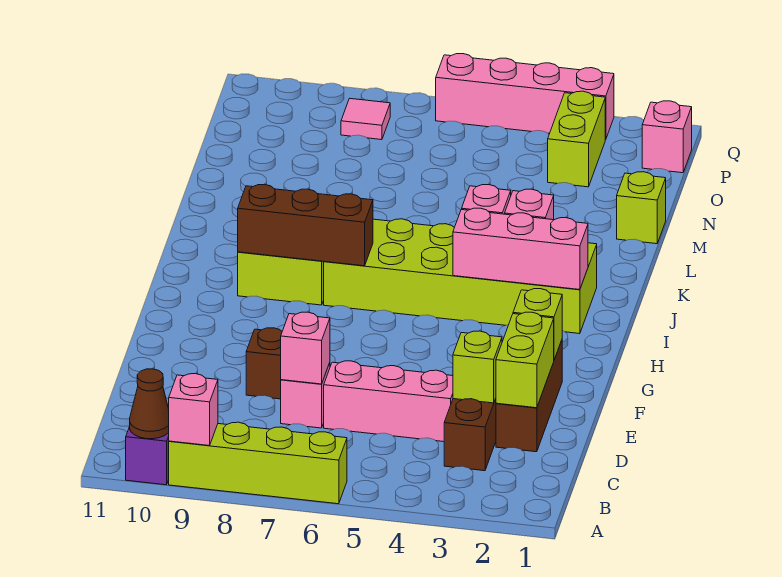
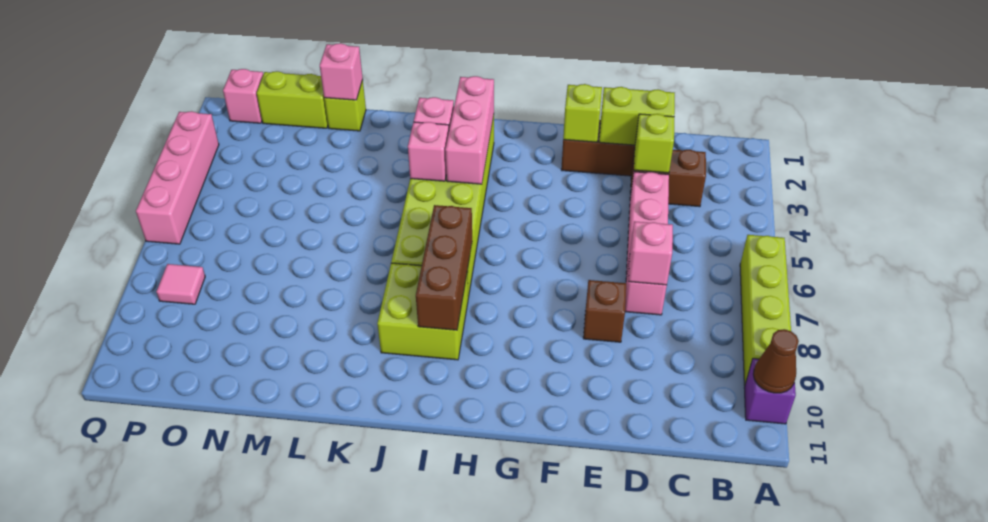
pink 1x1 brick [169,374,218,446] -> pink 1x1 brick moved to [320,43,363,100]
lime 1x2 brick [548,91,605,187] -> lime 1x2 brick moved to [257,71,328,128]

